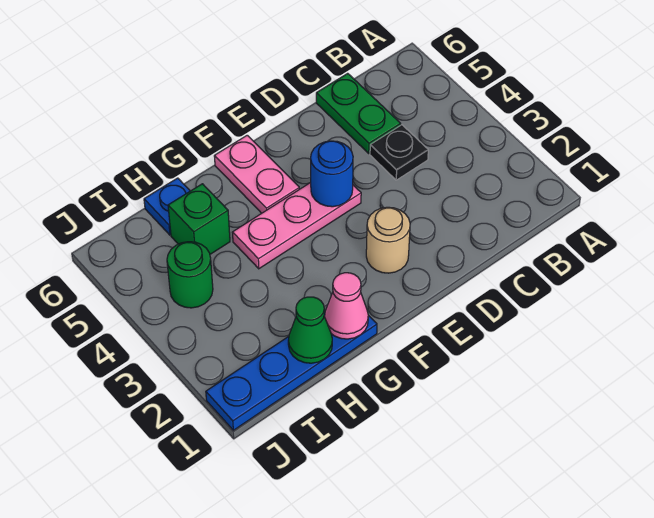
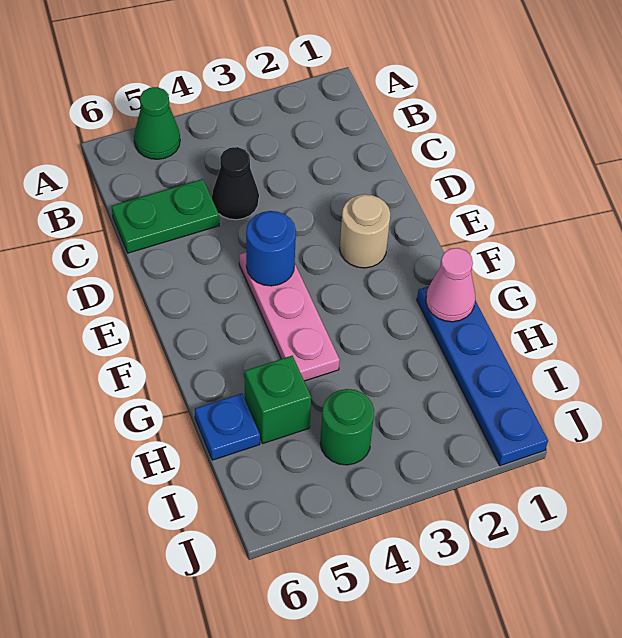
black 1x1 plate [370,125,428,180] -> black 1x1 cone [212,147,259,220]
pink 1x2 plate [214,135,299,213] -> none
green 1x1 cone [288,297,332,363] -> green 1x1 cone moved to [134,87,180,159]

